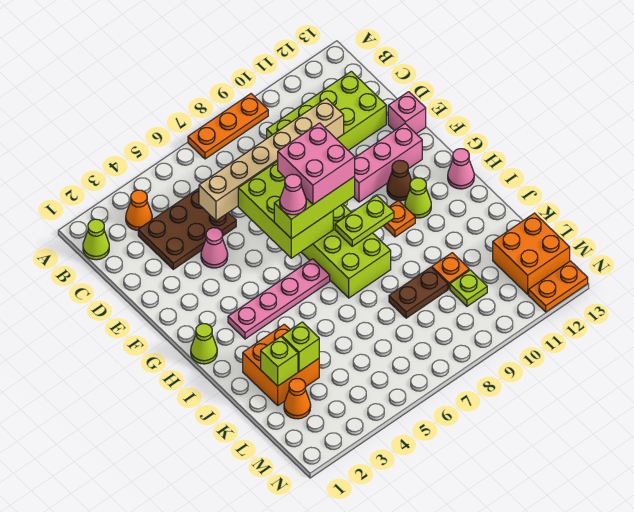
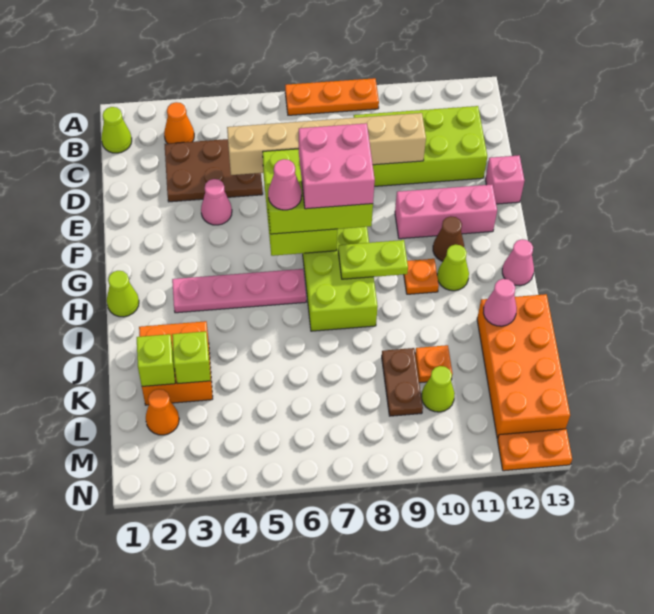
none -> pink 1x1 cone [483,279,517,326]
brown 1x2 plate [389,267,448,318] -> brown 1x2 plate turned to [382,348,423,416]
lime 1x1 plate [450,270,487,306] -> lime 1x1 cone [422,366,455,412]
orange 2x2 brick [493,213,570,294] -> orange 2x4 brick [477,294,570,439]

